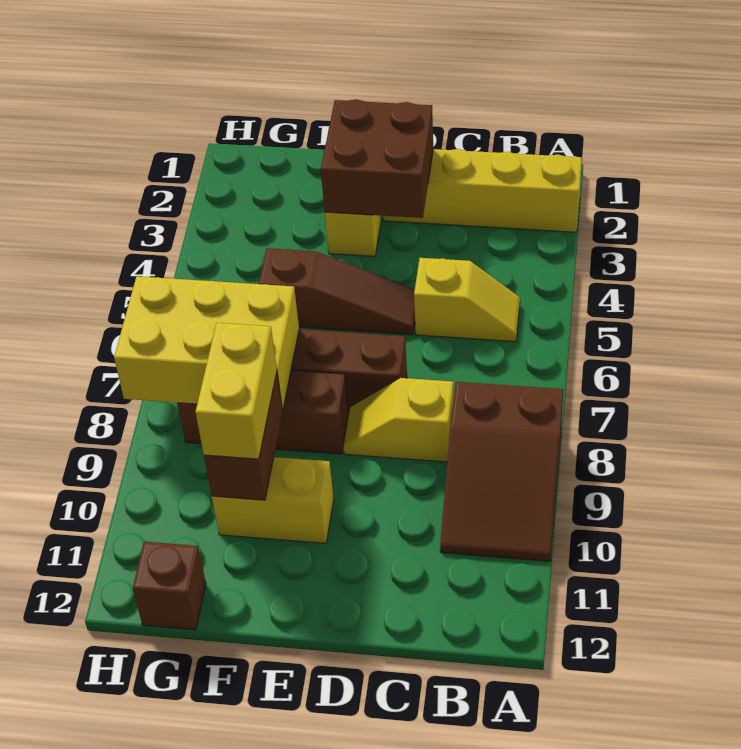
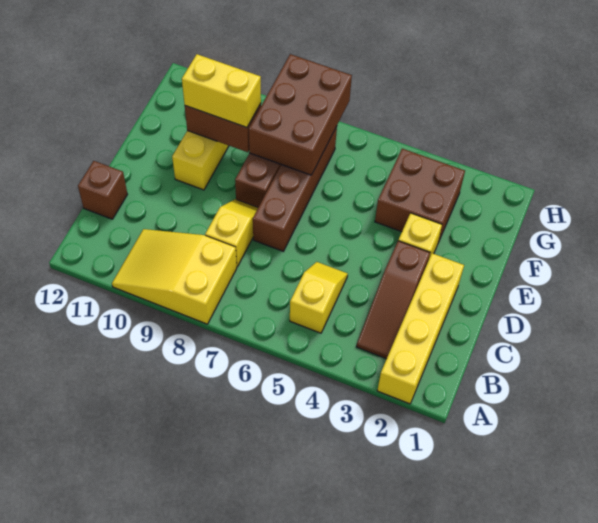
brown 2x3 slope [440,382,563,561] -> yellow 2x3 slope [112,229,237,324]
yellow 1x2 slope [414,258,520,342] -> yellow 1x2 slope turned to [290,262,348,333]
brown 2x2 brick [321,99,433,218] -> brown 2x2 brick moved to [375,149,465,243]
brown 1x3 slope [259,248,415,335] -> brown 1x3 slope moved to [356,241,430,359]
yellow 2x3 brick [114,276,299,410] -> brown 2x3 brick [249,54,352,175]
brown 1x1 brick [133,542,206,630] -> brown 1x1 brick moved to [78,161,127,219]

